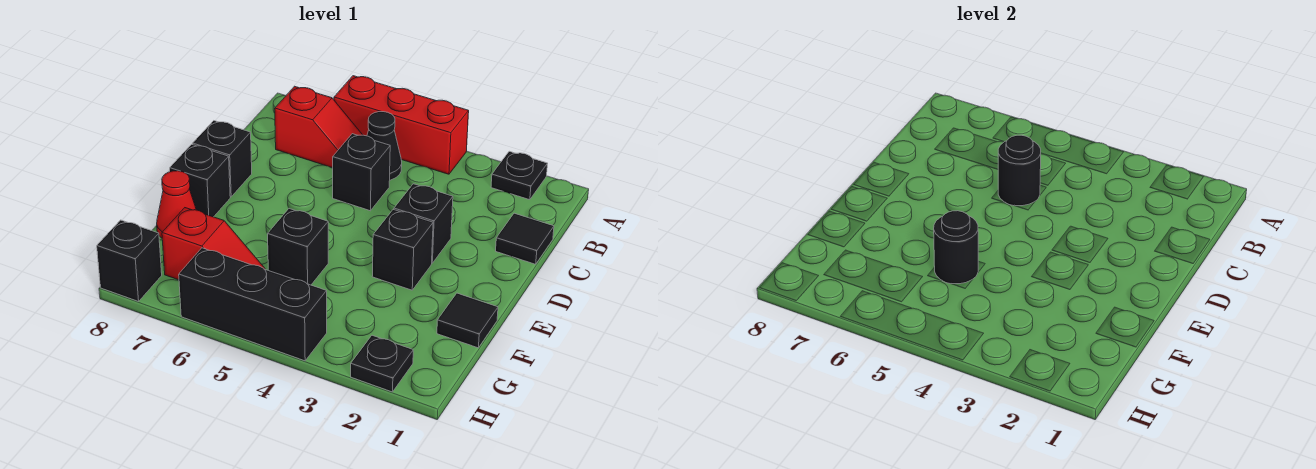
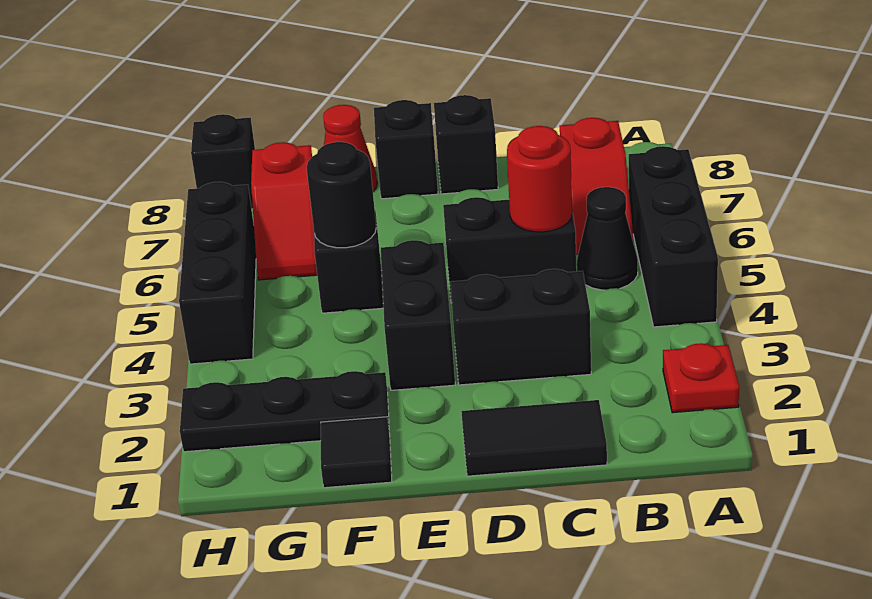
black 1x1 plate [491,151,548,200] -> red 1x1 plate [663,343,739,413]
red 1x3 brick [334,76,469,174] -> black 1x3 brick [629,146,718,327]
black 1x1 tile [496,213,554,264] -> black 1x2 tile [461,400,607,476]
black 1x1 brick [333,134,390,211] -> black 1x2 brick [443,197,577,303]
black 1x1 round brick [998,135,1041,206] -> red 1x1 round brick [507,126,572,232]
black 1x1 brick [394,184,453,263] -> black 1x2 brick [450,269,591,385]
black 1x1 brick [372,210,433,290] -> black 1x2 brick [381,240,455,390]
black 1x1 plate [351,335,413,392] -> black 1x3 plate [180,371,389,452]

